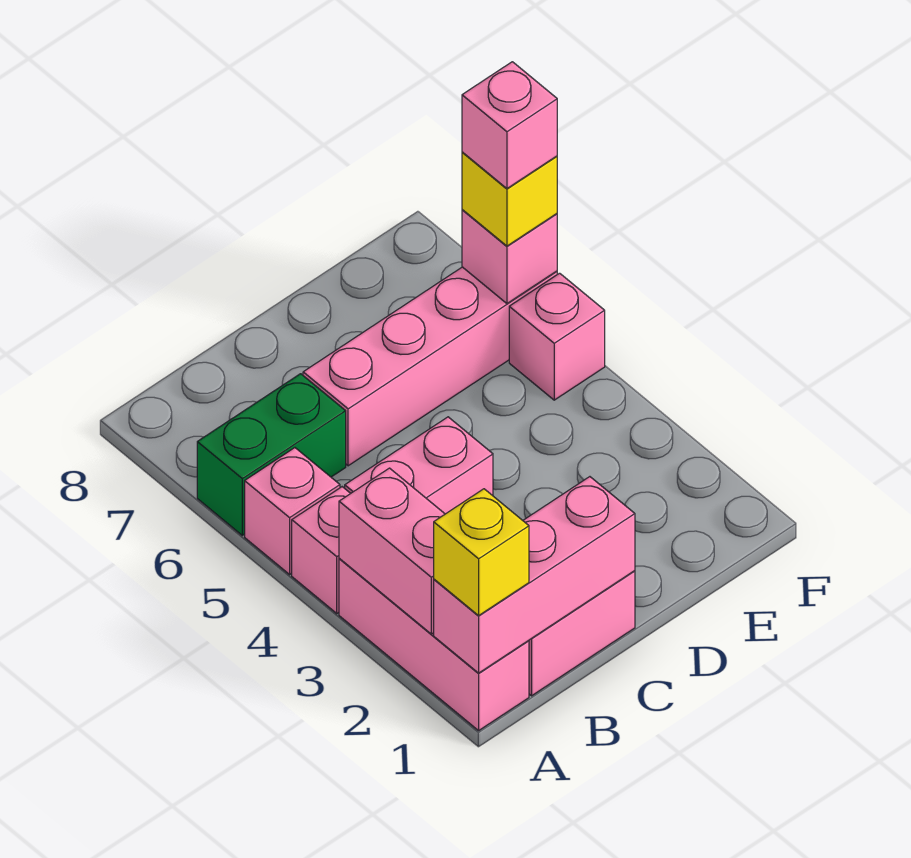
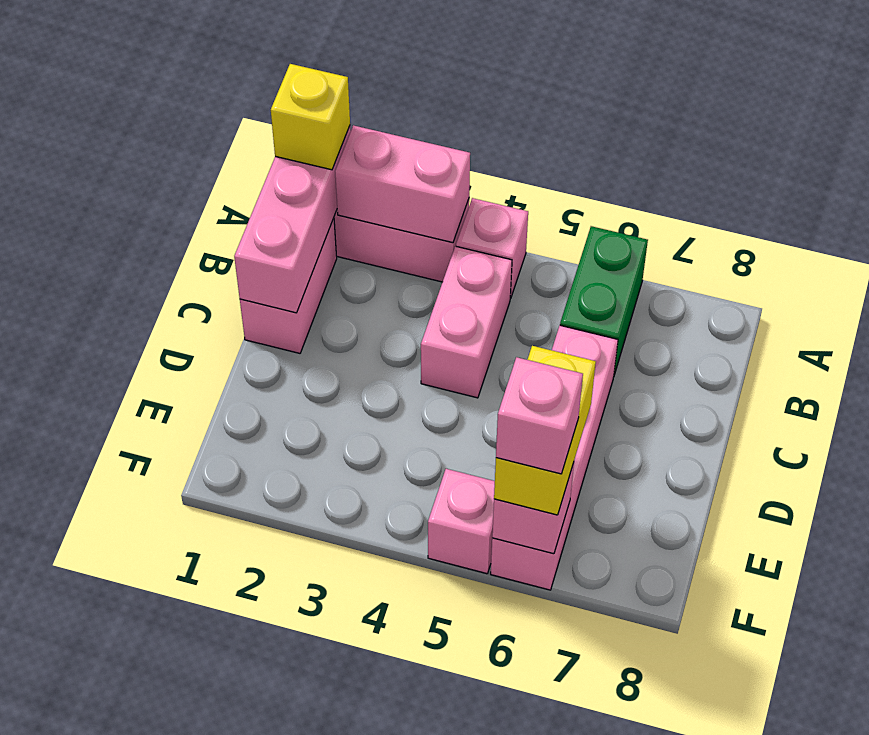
pink 1x1 brick [245,448,340,574] -> none
yellow 1x1 brick [462,152,557,246] -> yellow 1x2 brick [494,346,596,515]

